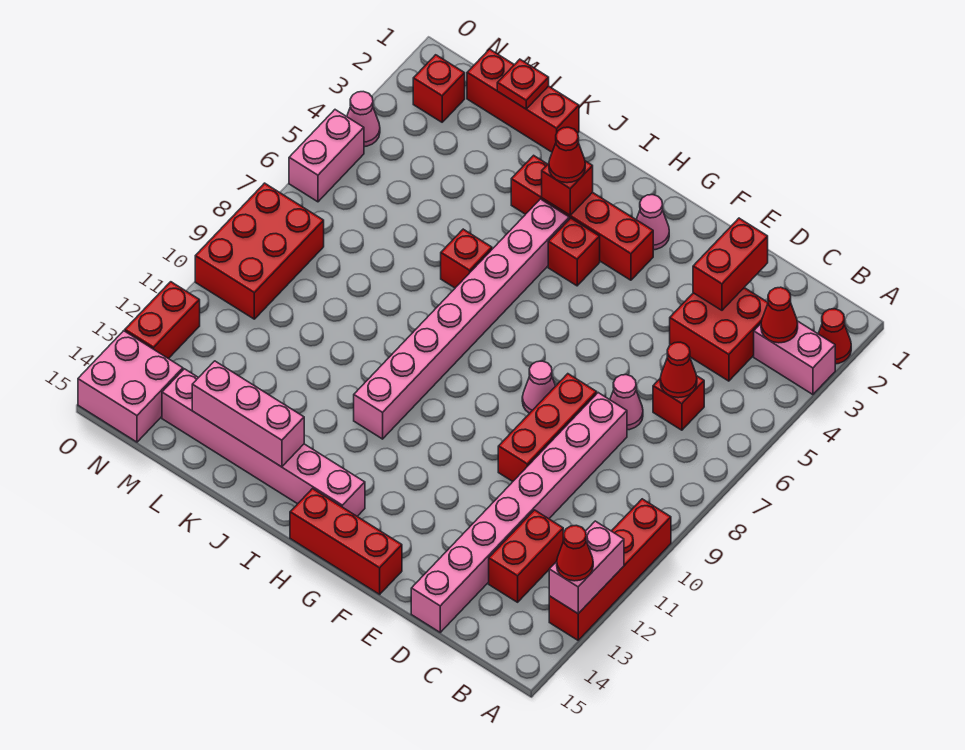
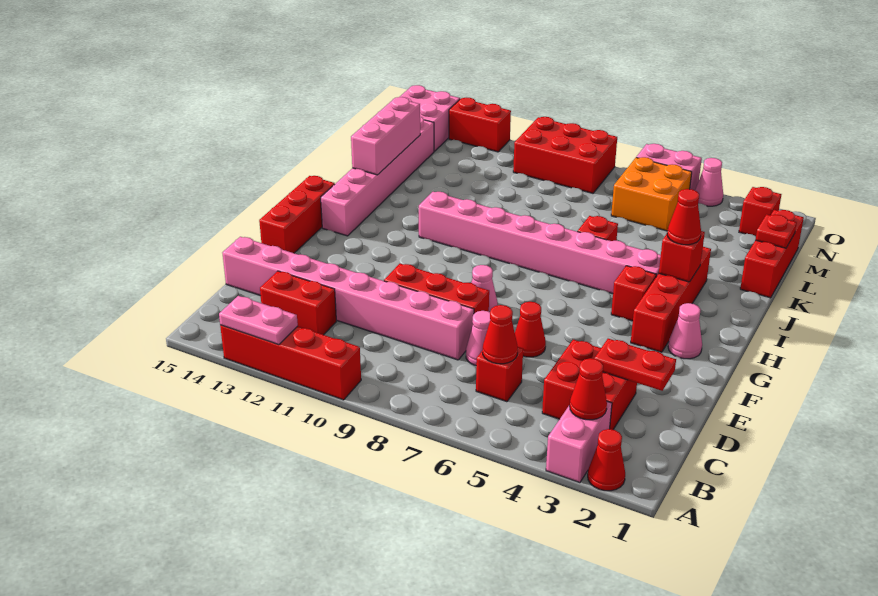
pink 1x2 brick [549,521,624,613] -> pink 1x2 plate [219,296,298,345]
red 1x1 cone [557,525,593,581] -> red 1x1 cone moved to [515,302,546,357]
red 1x2 brick [693,218,768,310] -> red 1x2 plate [594,339,676,391]
none -> orange 2x2 brick [611,157,692,231]

